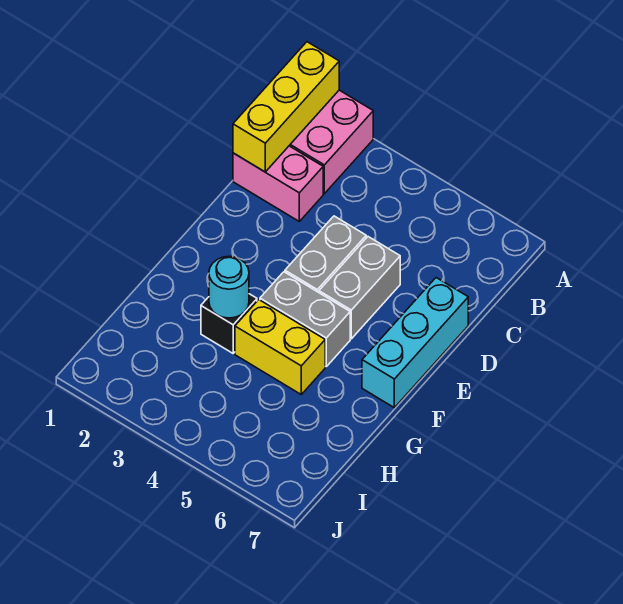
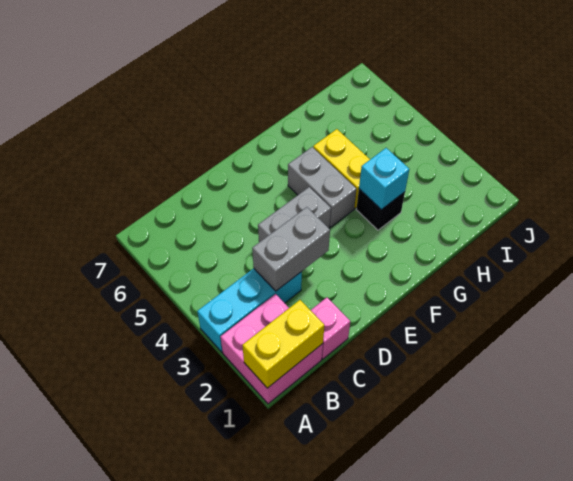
yellow 1x3 brick [233,42,339,172] -> yellow 1x2 brick [242,300,324,388]
pink 1x2 brick [233,146,323,221] -> pink 1x1 brick [311,298,350,359]
grey 1x2 brick [319,237,400,339] -> grey 1x2 brick moved to [252,207,330,291]
cyan 1x3 brick [362,278,468,408] -> cyan 1x3 brick moved to [197,268,302,352]
cyan 1x1 round brick [209,256,249,318] -> cyan 1x1 brick [359,148,409,210]

